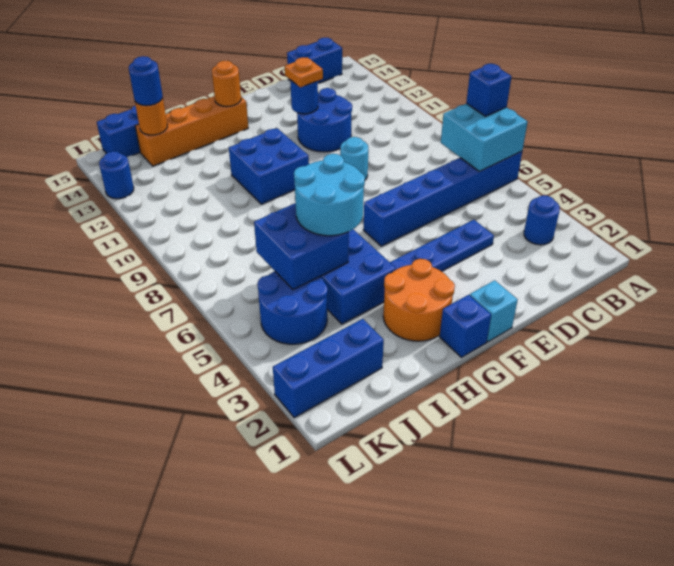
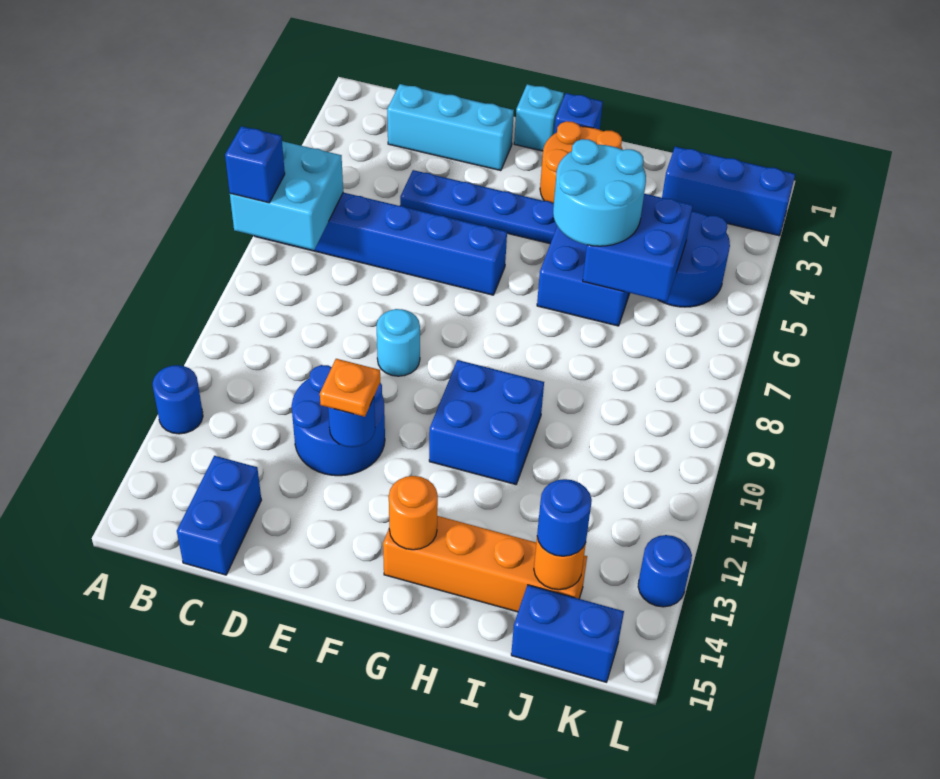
blue 1x1 round brick [524,195,560,245] -> blue 1x1 round brick moved to [153,365,203,434]
blue 1x2 brick [287,38,342,83] -> blue 1x2 brick turned to [177,456,261,575]
none -> cyan 1x3 brick [387,84,514,171]

